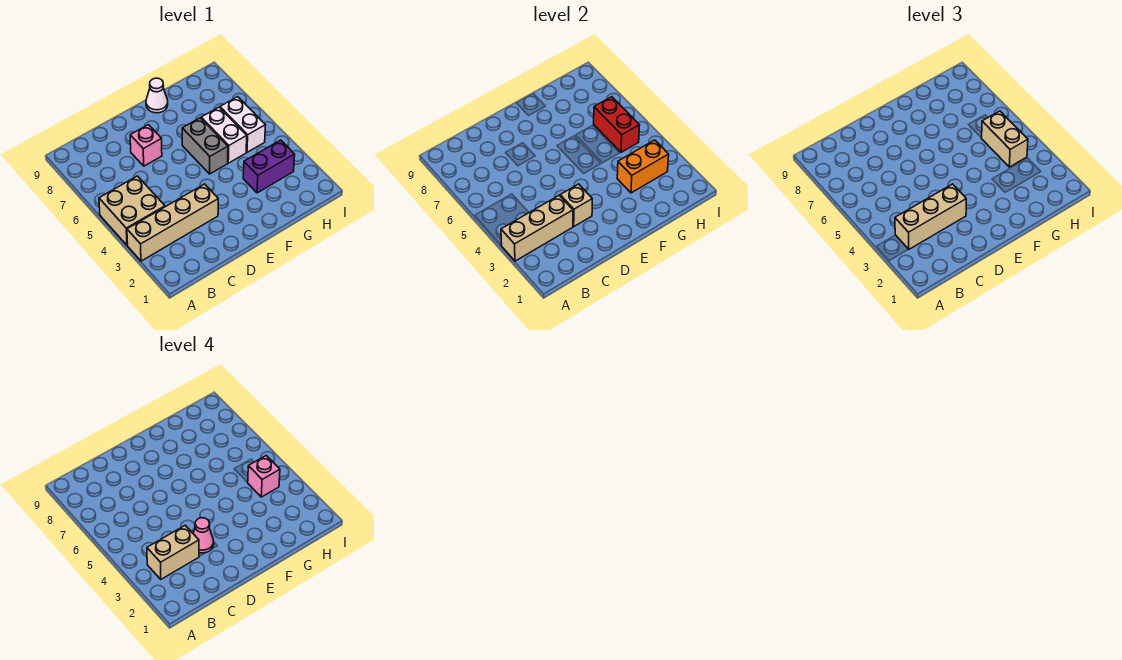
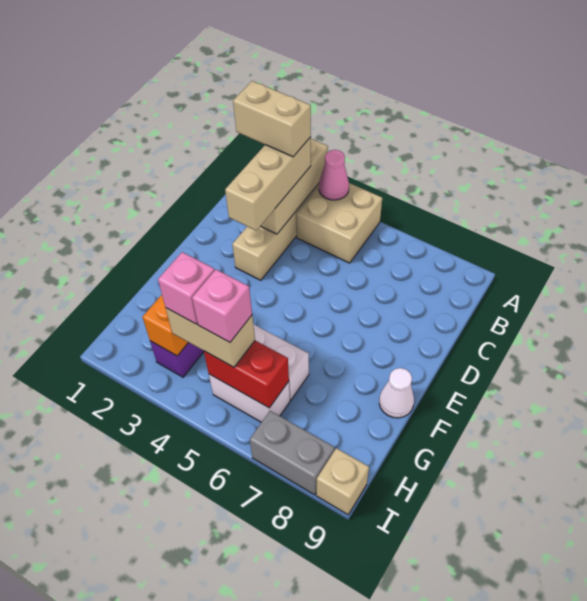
tan 1x2 brick [147,525,199,579] -> tan 1x2 brick turned to [233,81,311,157]
tan 1x1 brick [560,184,592,226] -> tan 1x1 brick moved to [316,448,369,515]
pink 1x1 cone [193,518,214,553] -> pink 1x1 cone moved to [319,150,349,200]
pink 1x1 brick [130,125,162,166] -> pink 1x1 brick moved to [192,270,252,342]
grey 1x2 brick [182,118,228,174] -> grey 1x2 brick moved to [250,411,335,495]

